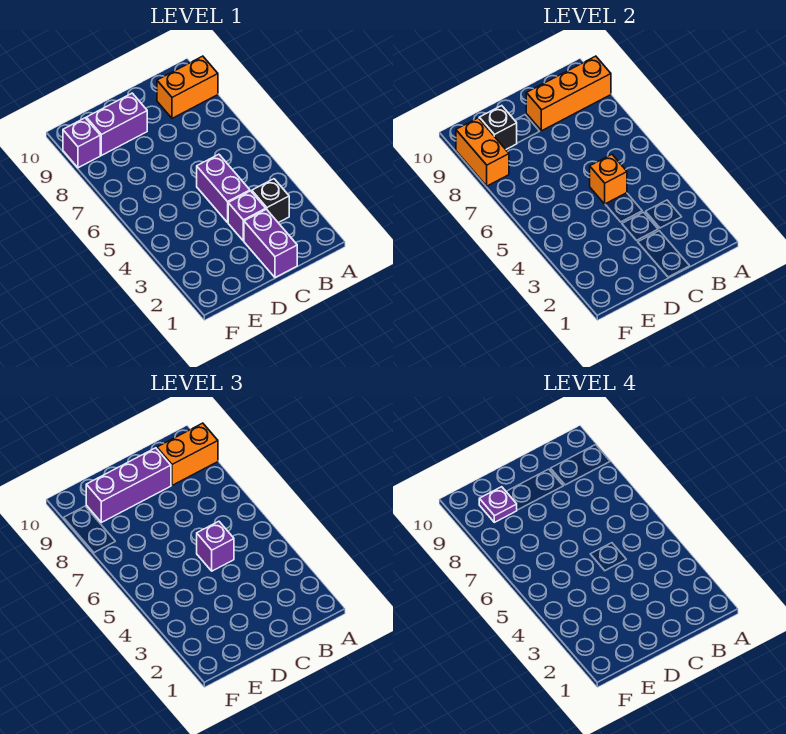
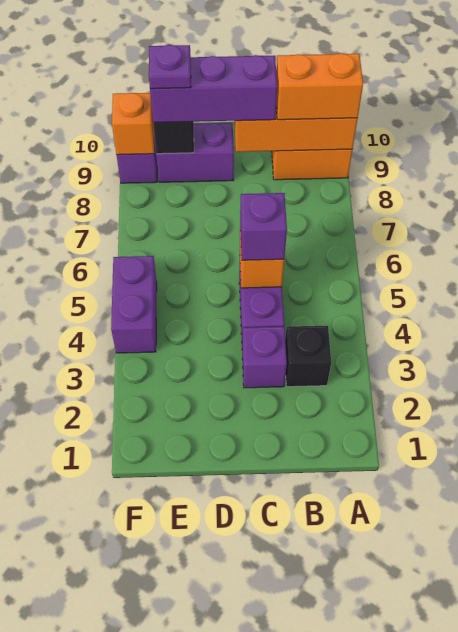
purple 1x2 brick [244,209,297,278] -> purple 1x2 brick moved to [111,256,157,353]
orange 1x2 brick [456,118,509,186] -> orange 1x1 brick [112,93,154,155]

